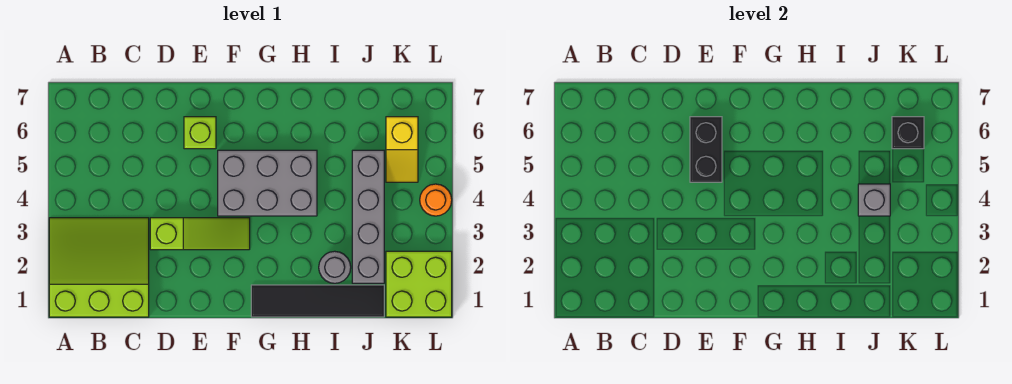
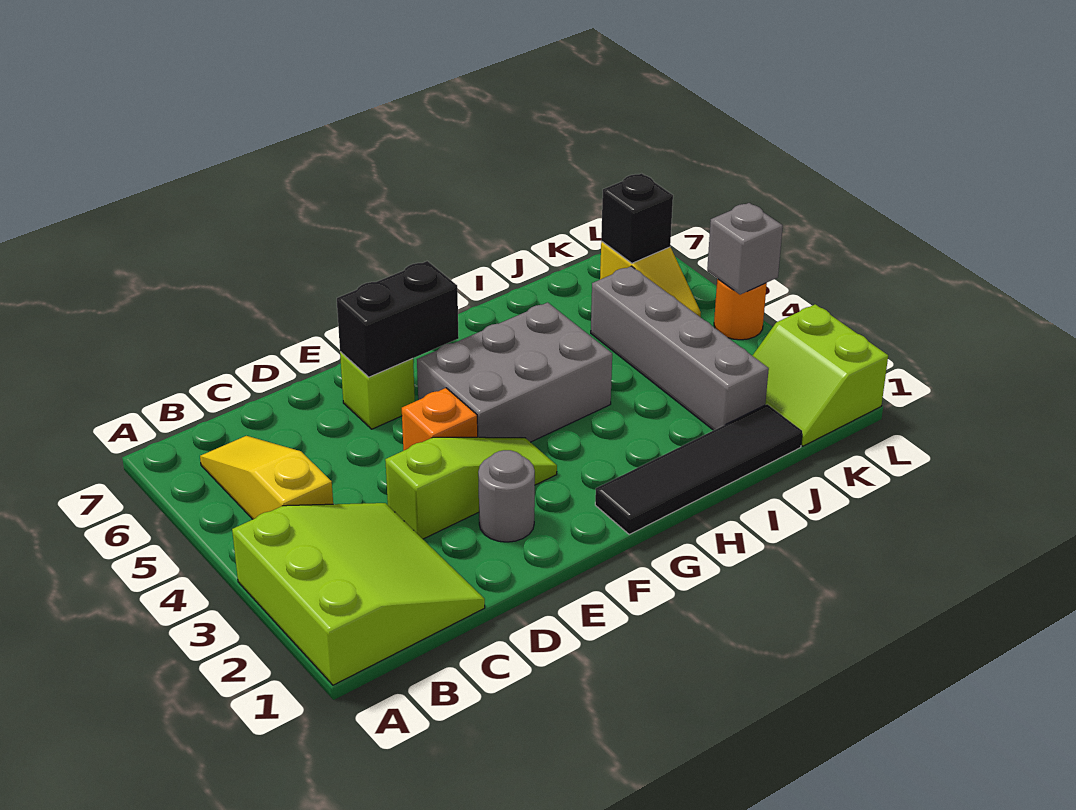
lime 3x3 slope [49,218,149,317] -> lime 3x3 slope turned to [232,503,485,685]
none -> yellow 1x3 slope [200,436,333,519]
none -> orange 1x1 brick [402,388,478,451]
black 1x2 brick [690,117,722,182] -> black 1x2 brick turned to [337,261,459,377]
grey 1x1 round brick [319,251,351,283] -> grey 1x1 round brick moved to [478,450,535,542]
grey 1x1 brick [858,184,890,216] -> grey 1x1 brick moved to [707,203,783,295]
lime 2x2 brick [386,251,452,317] -> lime 2x2 slope [752,304,888,446]

